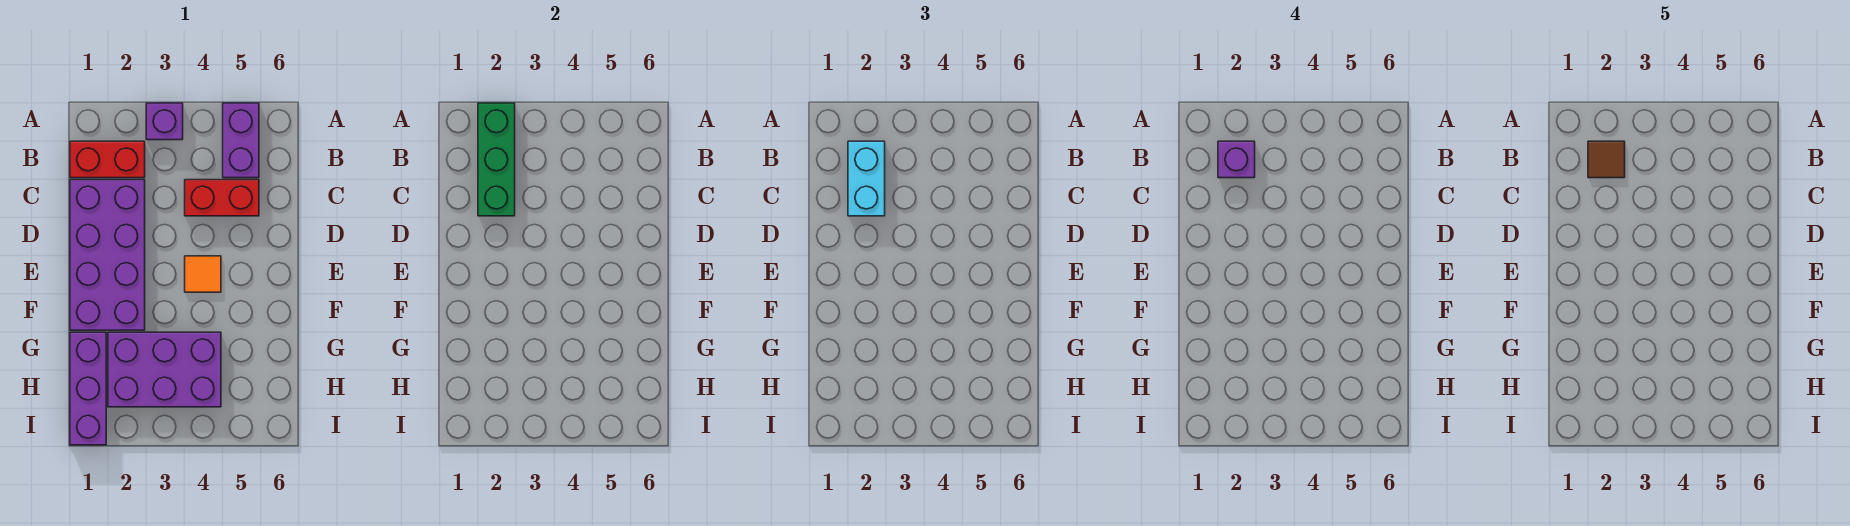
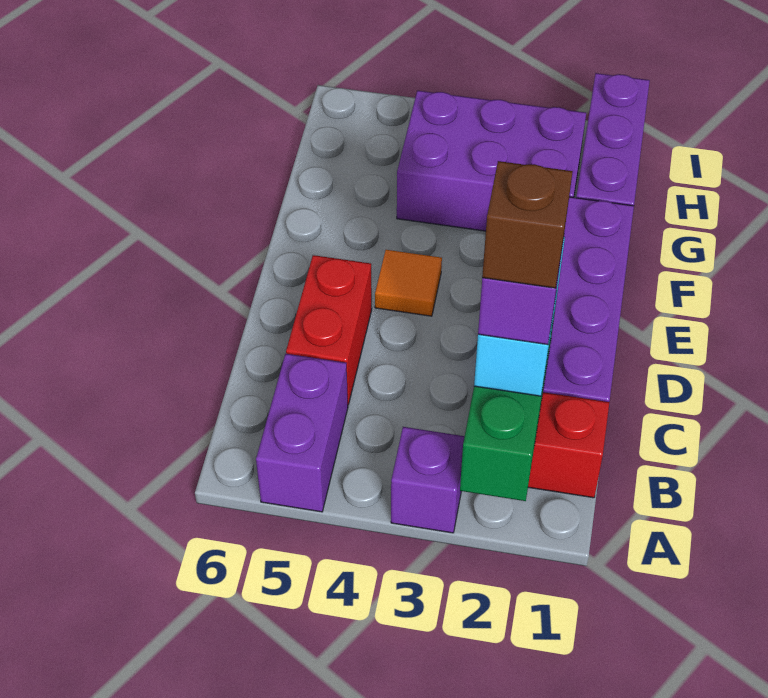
brown 1x1 tile [1588,141,1625,178] -> brown 1x1 brick [482,161,573,288]
red 1x2 brick [185,180,259,216] -> red 1x2 brick turned to [286,255,372,405]

